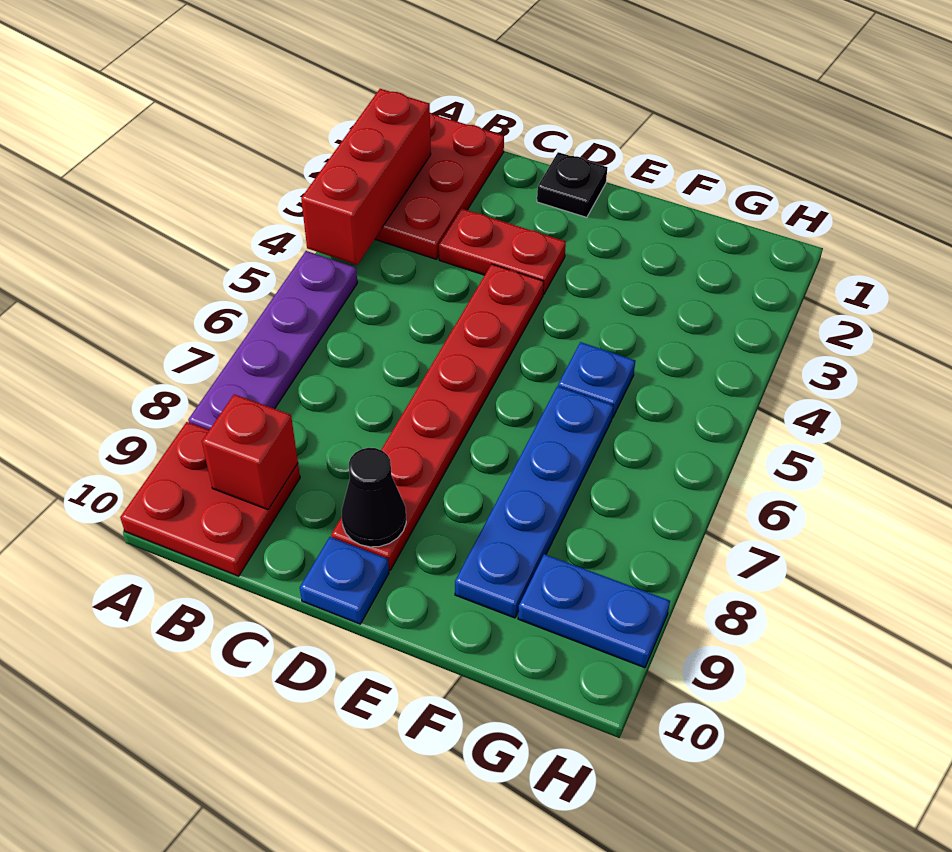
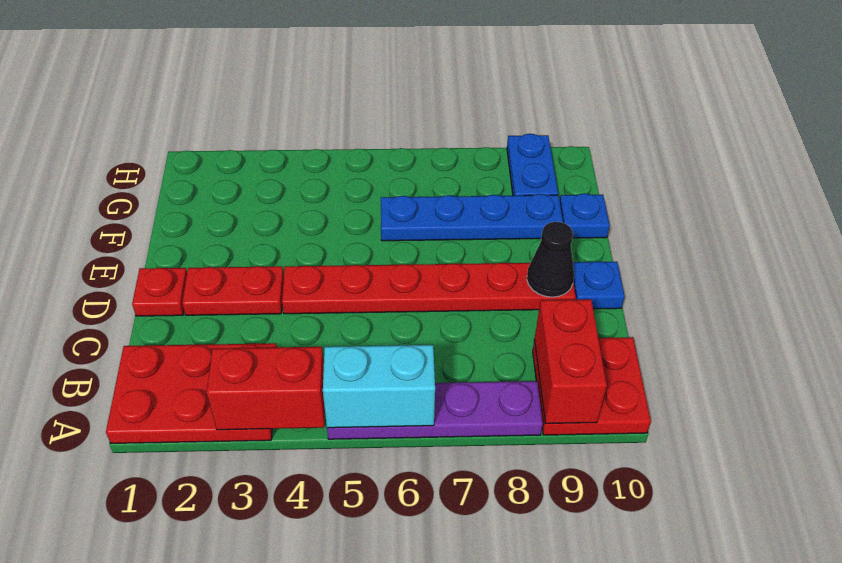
red 1x3 brick [301,89,431,265] -> red 1x2 brick [207,347,325,430]
none -> cyan 1x2 brick [323,345,435,428]
red 1x1 brick [202,394,298,510] -> red 1x2 brick [534,299,607,423]
red 1x2 plate [439,209,566,295] -> red 1x2 plate turned to [182,266,284,315]
black 1x1 plate [537,152,607,217] -> red 1x1 plate [132,268,187,316]
blue 1x1 plate [558,342,635,418] -> blue 1x1 plate moved to [560,194,610,238]

